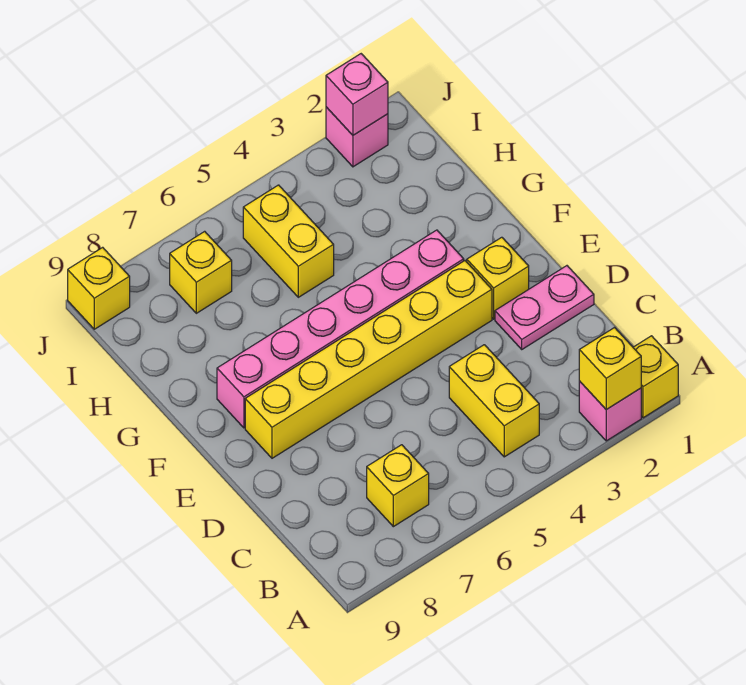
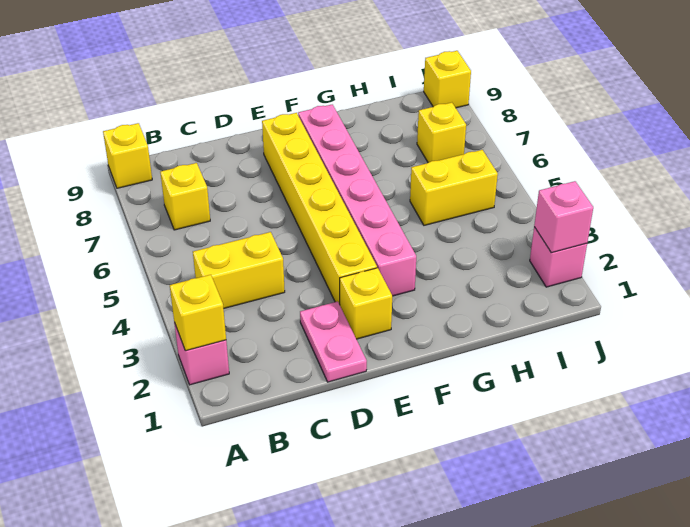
yellow 1x1 brick [633,336,678,418] -> yellow 1x1 brick moved to [103,123,152,188]

